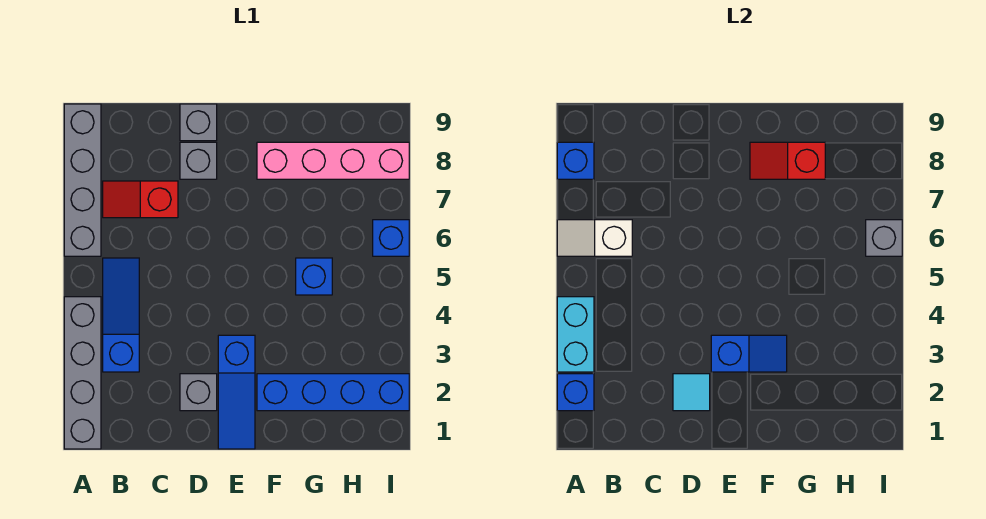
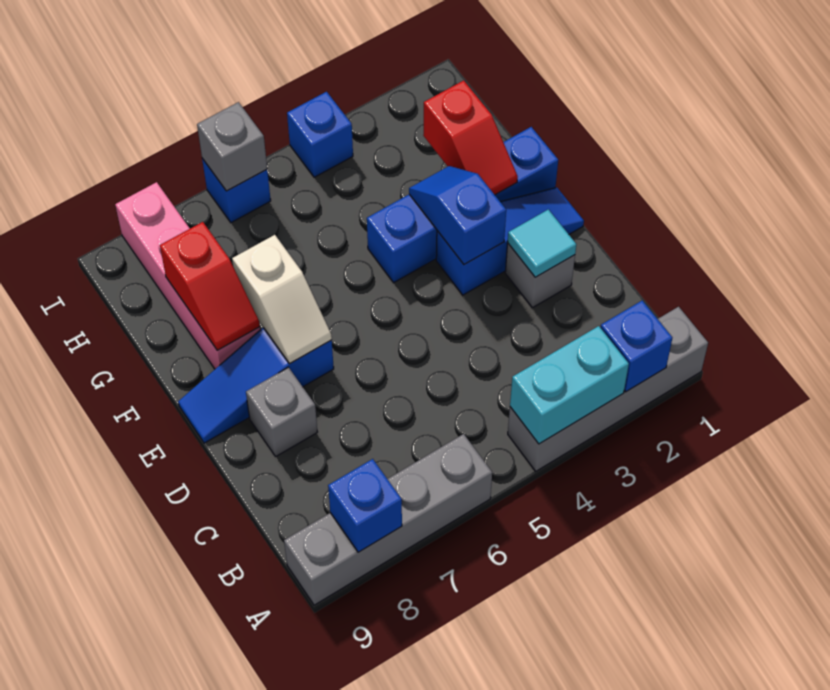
white 1x2 slope [557,220,632,256] -> white 1x2 slope moved to [232,235,332,364]
blue 1x3 slope [103,258,139,372] -> blue 1x3 slope moved to [178,328,334,443]
red 1x2 slope [103,181,178,218] -> red 1x2 slope moved to [423,80,518,195]
grey 1x1 brick [180,104,217,141] -> none
blue 1x4 brick [257,374,409,411] -> blue 1x4 brick turned to [367,127,558,283]
blue 1x1 brick [296,258,332,295] -> blue 1x1 brick moved to [287,92,353,177]

